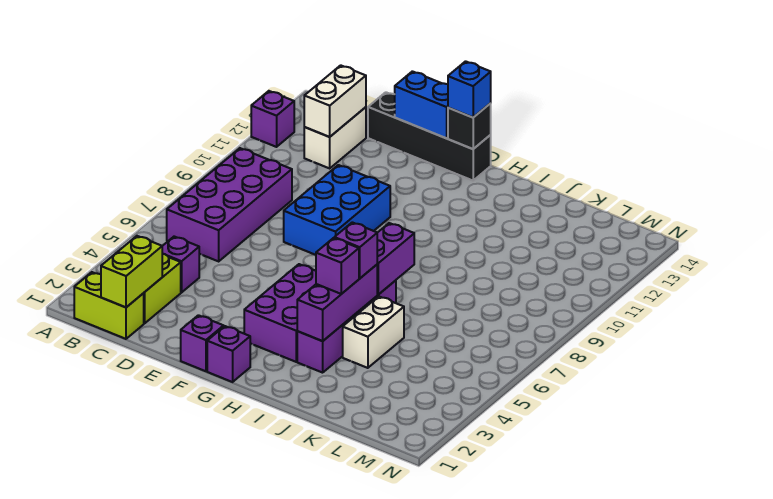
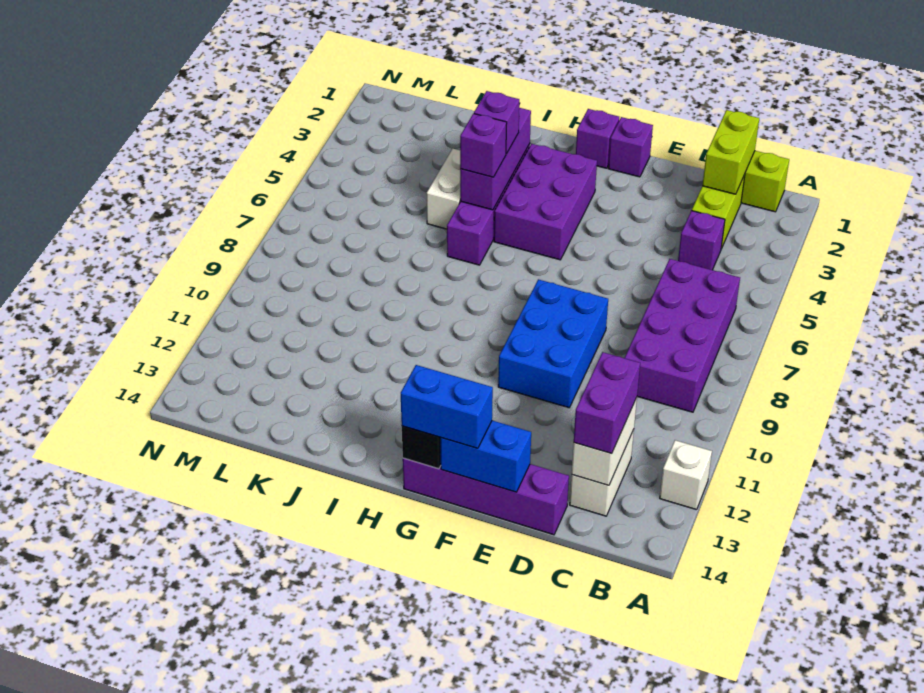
purple 1x1 brick [251,91,294,147] -> white 1x1 brick [660,440,712,510]
black 1x4 brick [368,92,491,181] -> purple 1x4 brick [403,458,569,535]
blue 1x1 brick [448,61,491,117] -> blue 1x2 brick [401,365,493,448]
purple 1x2 brick [377,223,414,295] -> purple 1x2 brick moved to [574,352,640,454]

